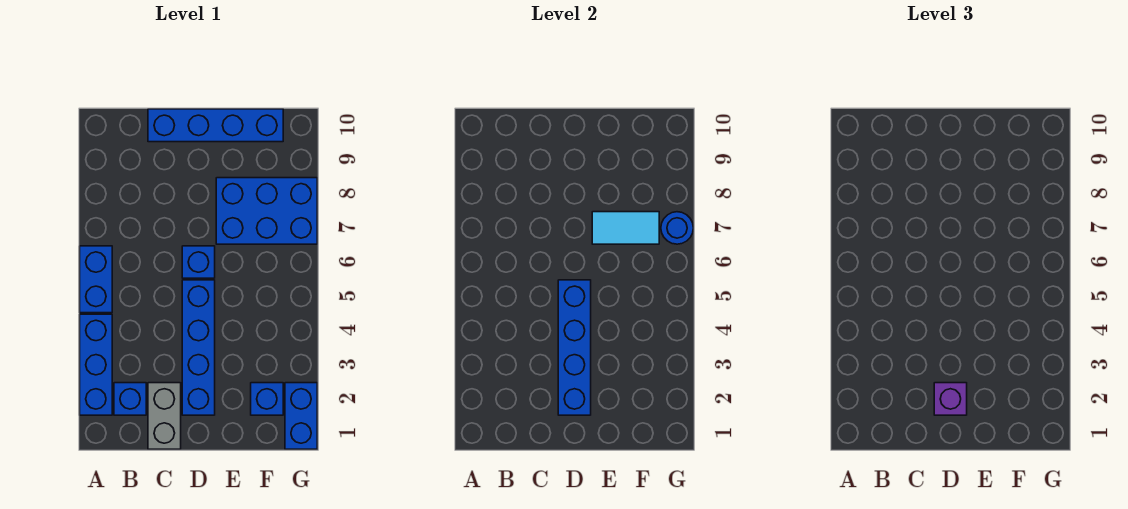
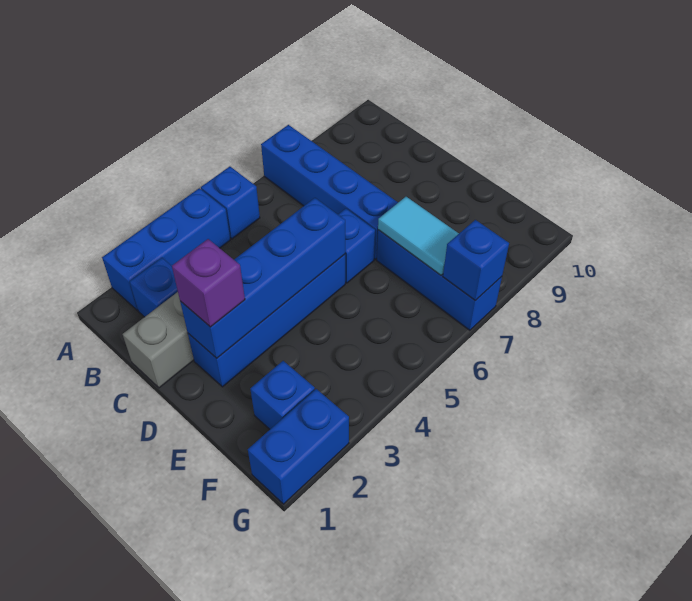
blue 1x2 brick [80,246,112,313] -> blue 1x1 brick [201,167,260,239]
blue 1x4 brick [148,109,283,142] -> blue 1x4 brick moved to [261,125,398,259]
blue 2x3 brick [216,178,317,244] -> blue 1x3 brick [377,230,502,330]
blue 1x1 round brick [661,212,693,244] -> blue 1x1 brick [443,220,509,301]

